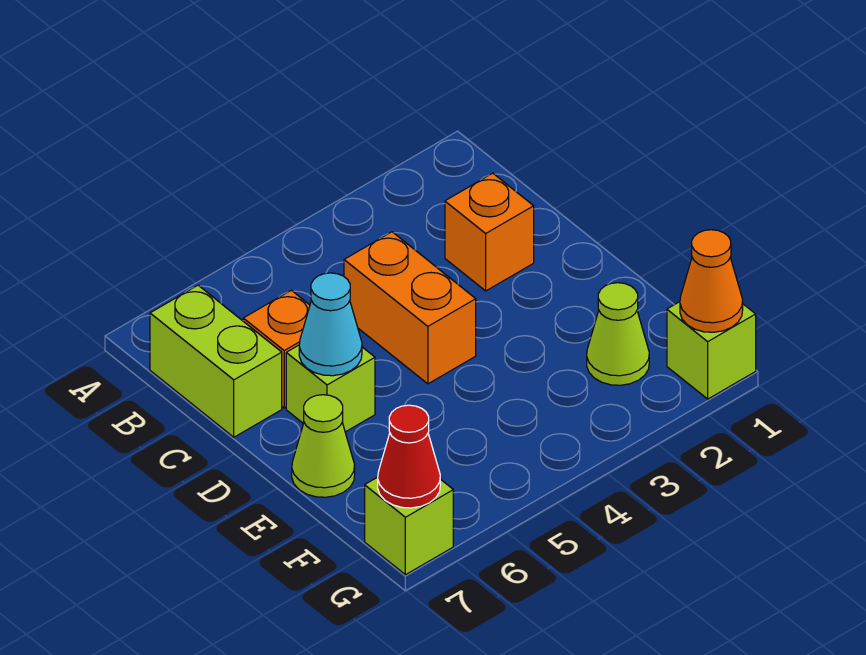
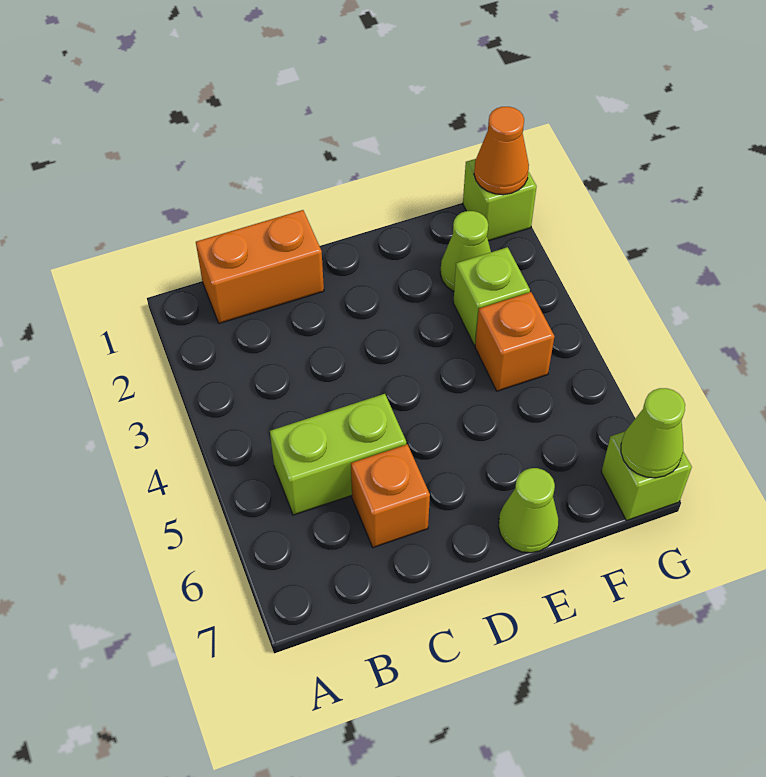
lime 1x2 brick [150,285,282,437] -> lime 1x2 brick moved to [270,394,406,515]
orange 1x1 brick [445,173,534,291] -> orange 1x1 brick moved to [475,292,554,391]
orange 1x2 brick [344,232,476,384] -> orange 1x2 brick moved to [196,210,324,323]
lime 1x1 brick [286,345,375,432] -> lime 1x1 brick moved to [453,247,530,345]
cyan 1x1 cone [299,273,362,376] -> none
red 1x1 cone [378,405,440,508] -> lime 1x1 cone [621,388,685,478]

